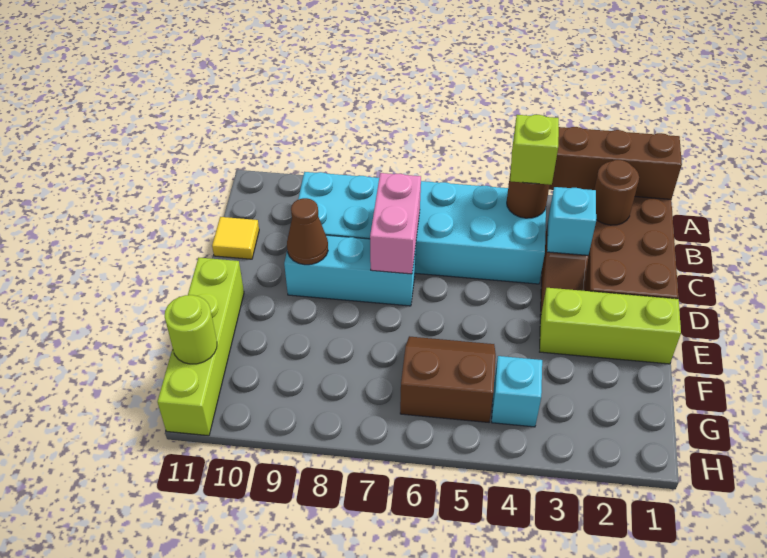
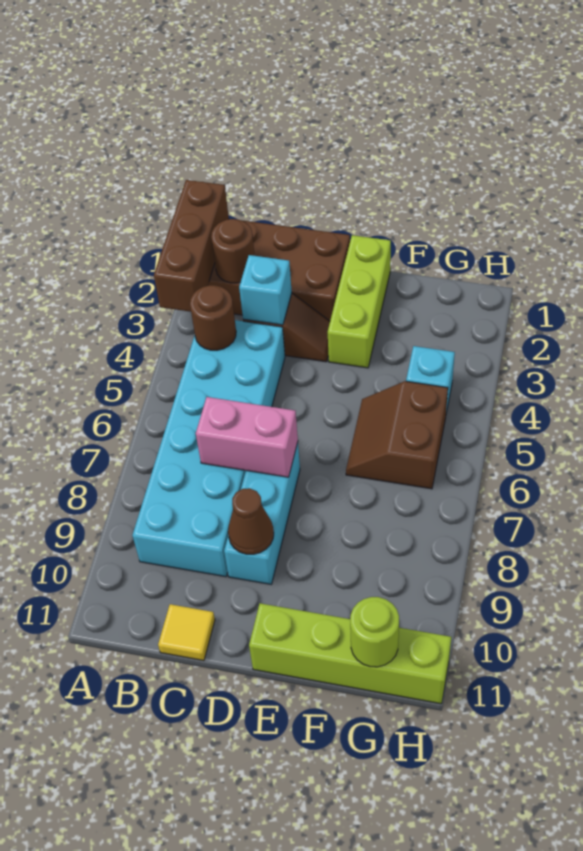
lime 1x1 brick [510,115,559,185] -> none

